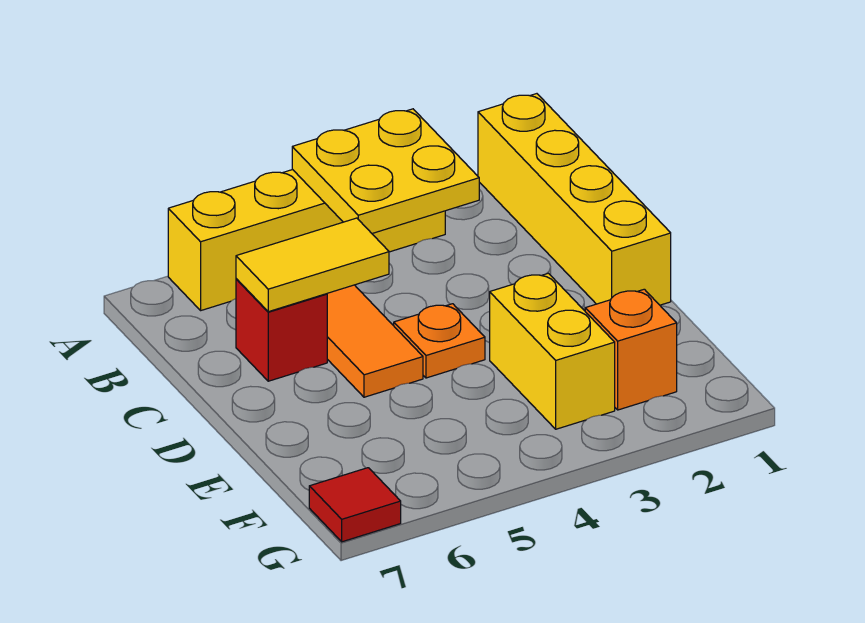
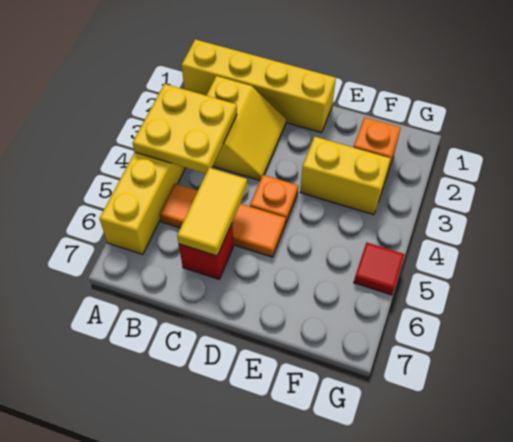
none -> yellow 2x2 slope [206,76,286,180]
red 1x1 tile [309,468,401,542] -> red 1x1 tile moved to [354,243,405,295]

